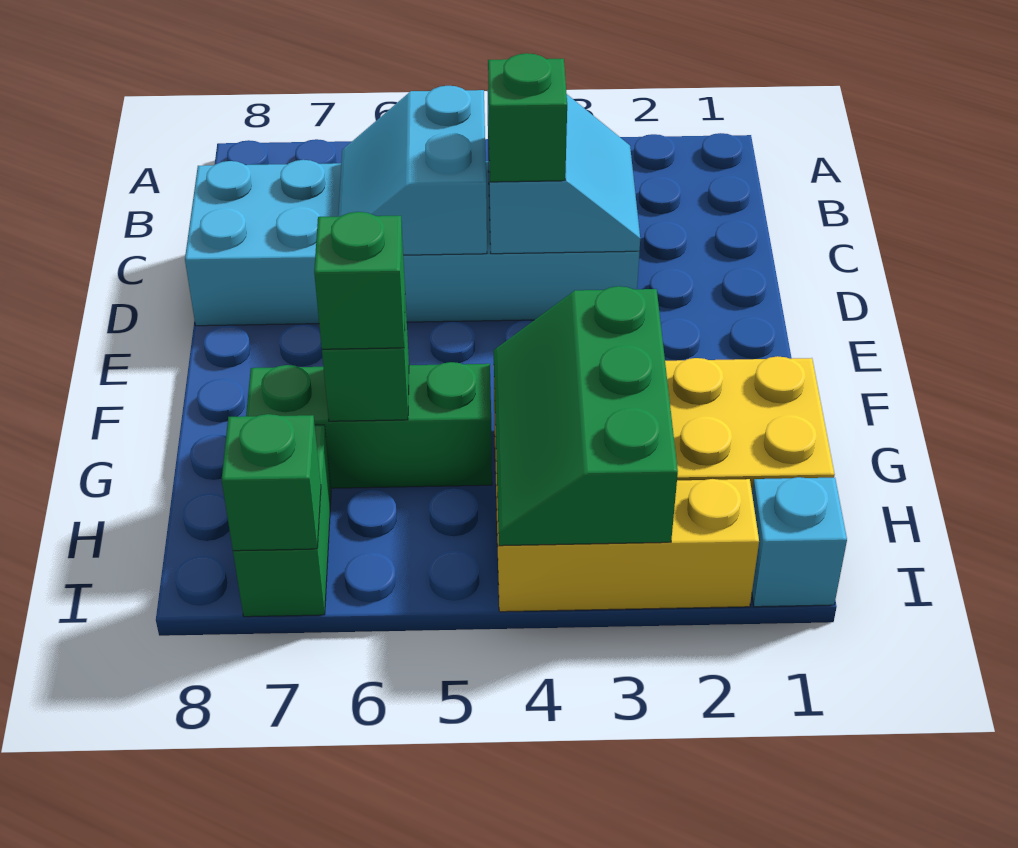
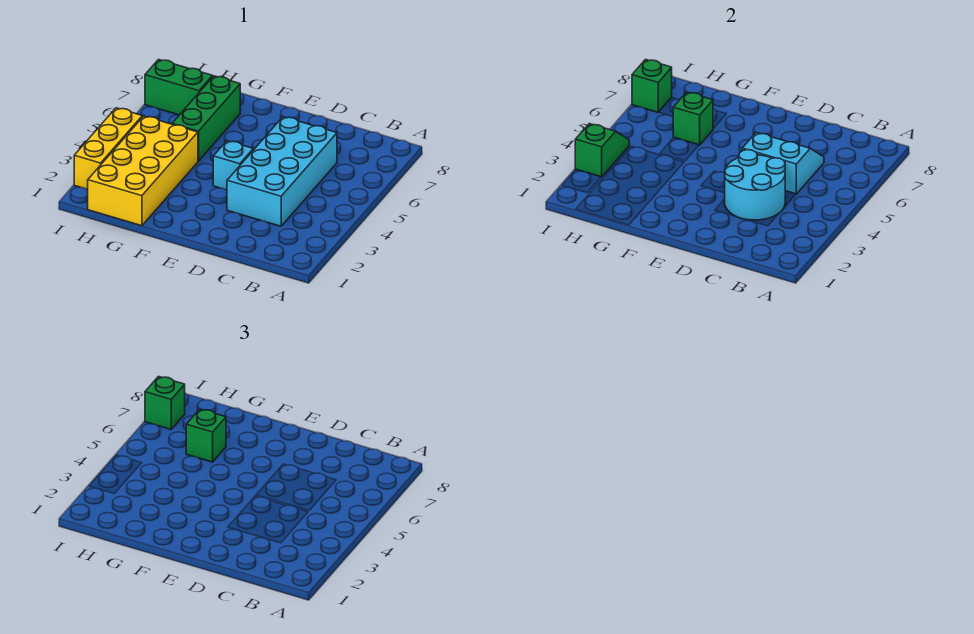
cyan 2x6 brick [185,160,639,326] -> cyan 2x4 brick [227,117,337,226]
cyan 2x2 slope [487,90,640,254] -> cyan 2x2 round brick [725,150,785,220]
green 1x1 brick [488,53,567,182] -> green 1x1 brick moved to [145,377,185,429]
green 2x3 slope [494,286,678,546] -> green 1x2 slope [575,124,629,177]
cyan 1x1 brick [752,477,847,607] -> cyan 1x1 brick moved to [213,141,253,190]

